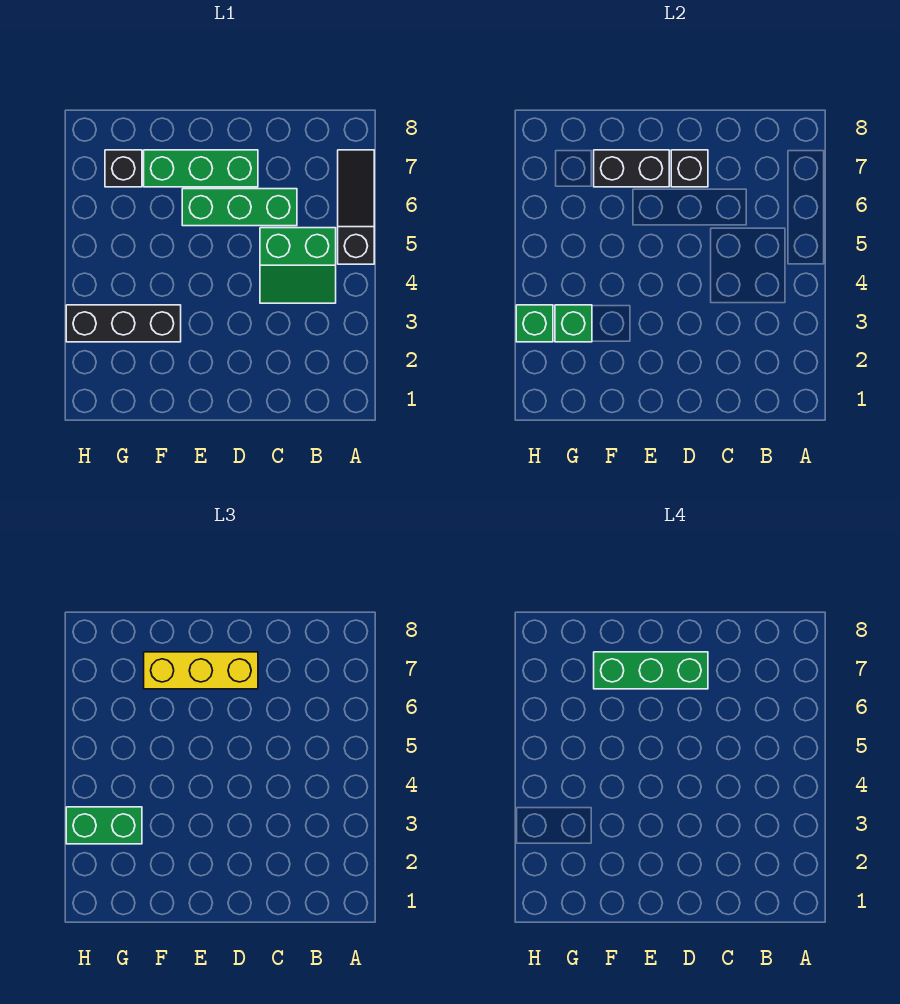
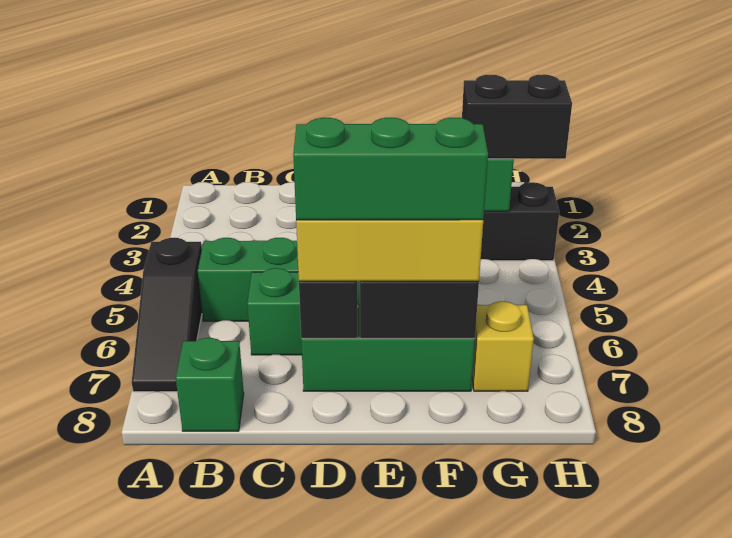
green 1x2 brick [66,807,142,844] -> black 1x2 brick [462,74,572,159]
black 1x1 brick [105,150,142,187] -> yellow 1x1 brick [472,301,534,391]
green 1x1 brick [516,305,553,342] -> green 1x1 brick moved to [176,338,244,431]

